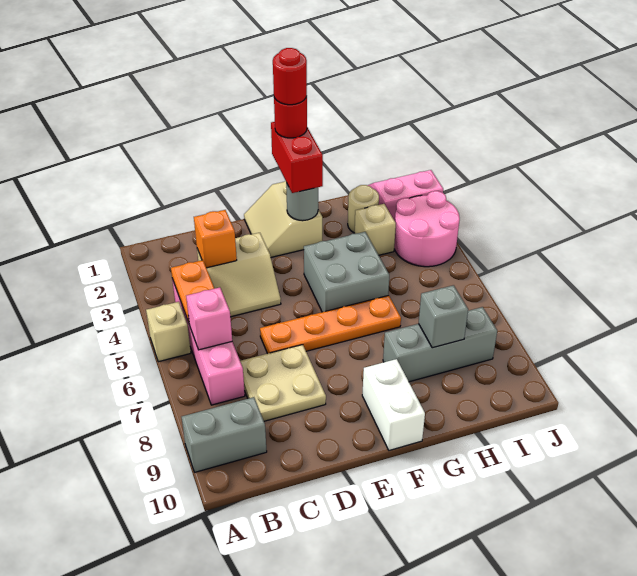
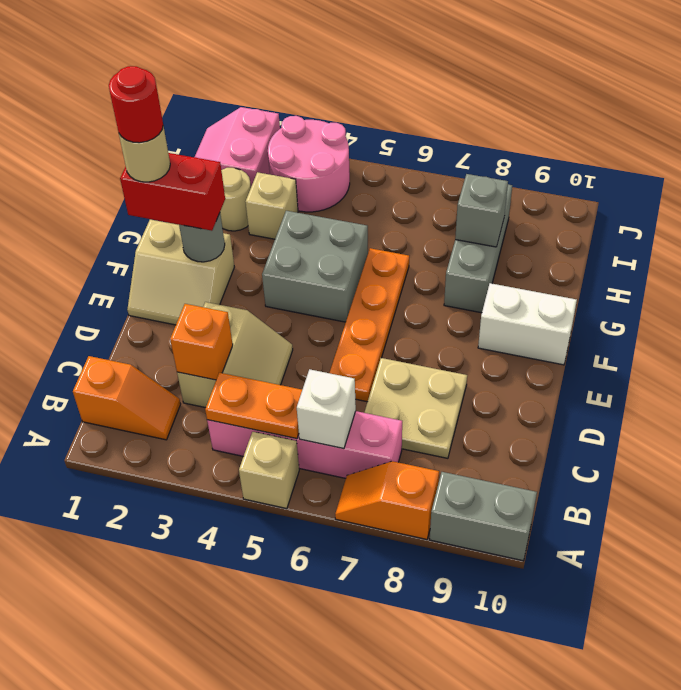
none -> orange 1x2 slope [335,461,439,539]
grey 1x2 brick [182,397,267,472] -> grey 1x2 brick turned to [430,472,537,561]
none -> orange 1x2 slope [73,356,181,440]
pink 1x1 brick [186,287,232,350] -> white 1x1 brick [297,369,356,449]
red 1x1 round brick [274,97,307,138] -> tan 1x1 round brick [119,126,170,182]

